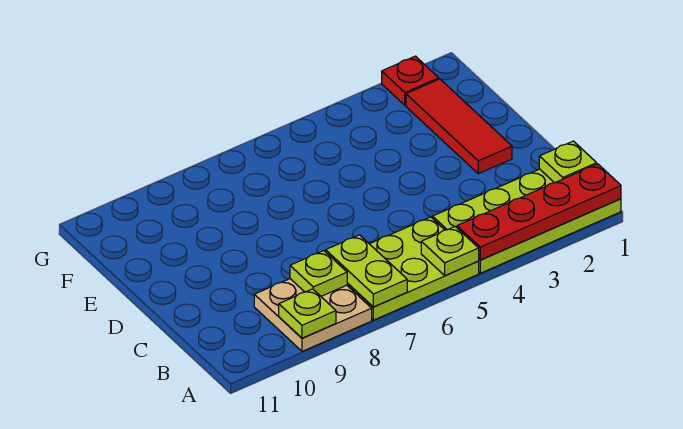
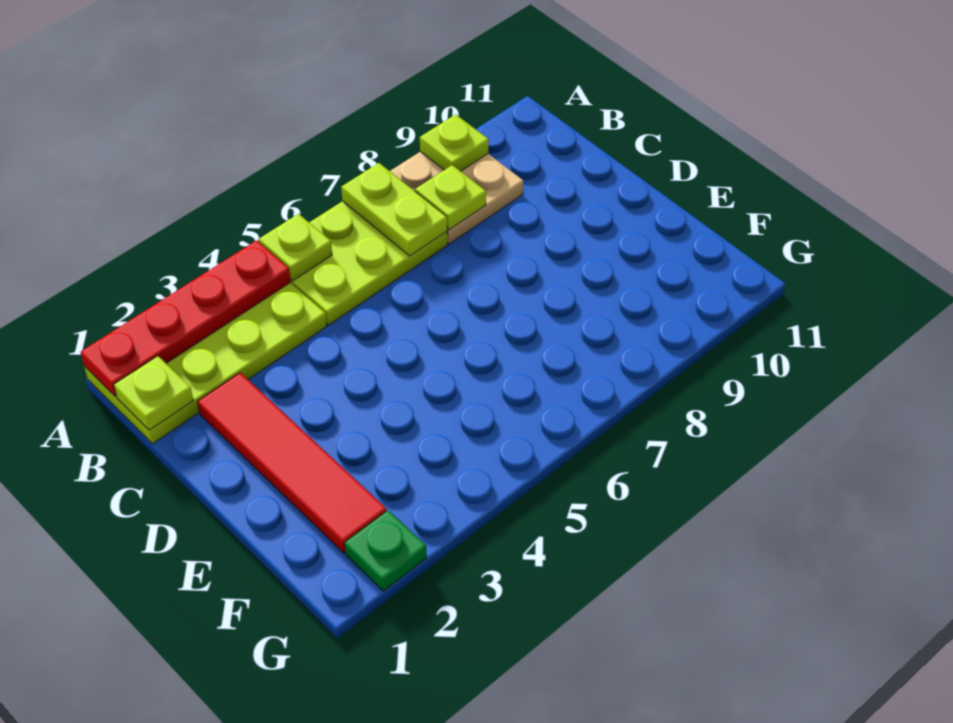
red 1x3 tile [406,79,512,174] -> red 1x4 tile [198,373,387,553]
red 1x1 plate [382,56,439,105] -> green 1x1 plate [345,510,427,591]

